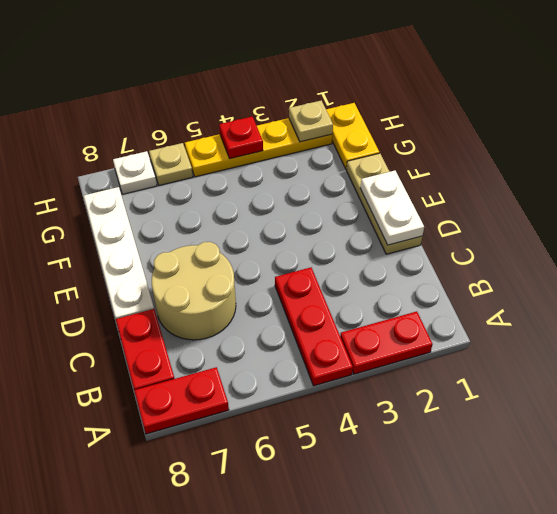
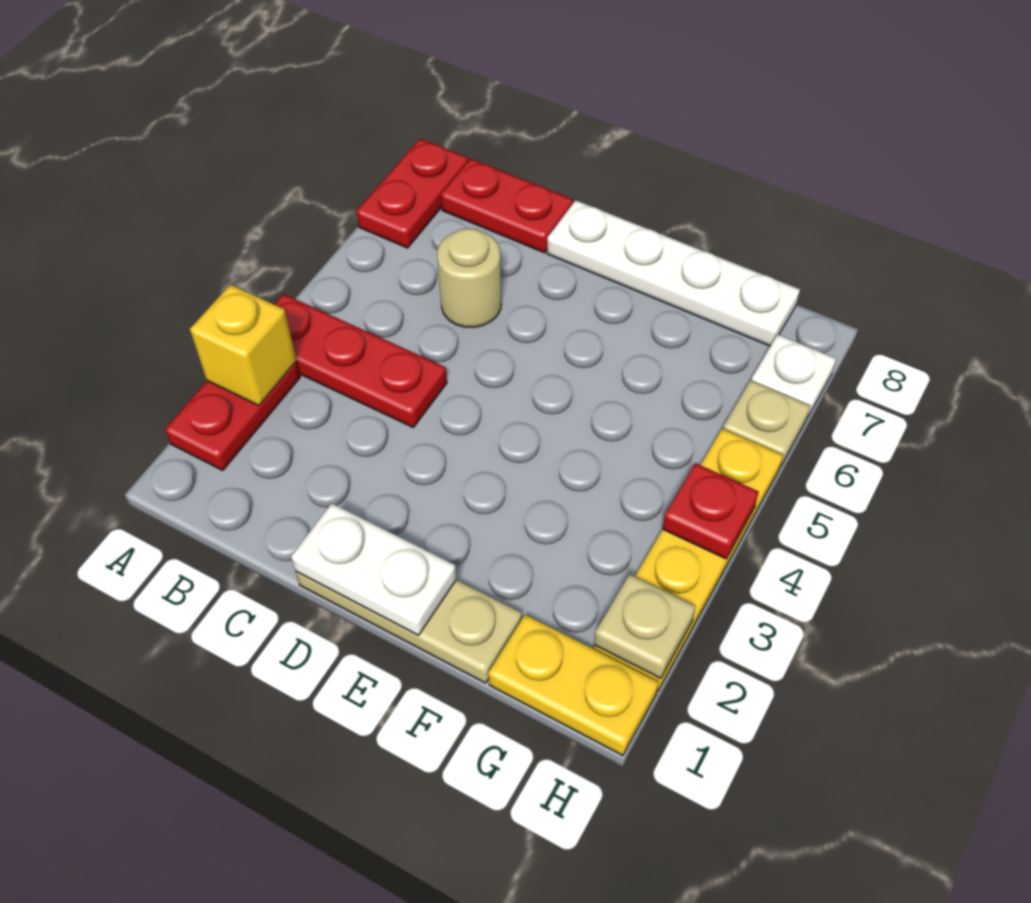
none -> yellow 1x1 brick [190,285,296,406]
tan 2x2 round brick [152,242,236,340] -> tan 1x1 round brick [437,228,501,327]

